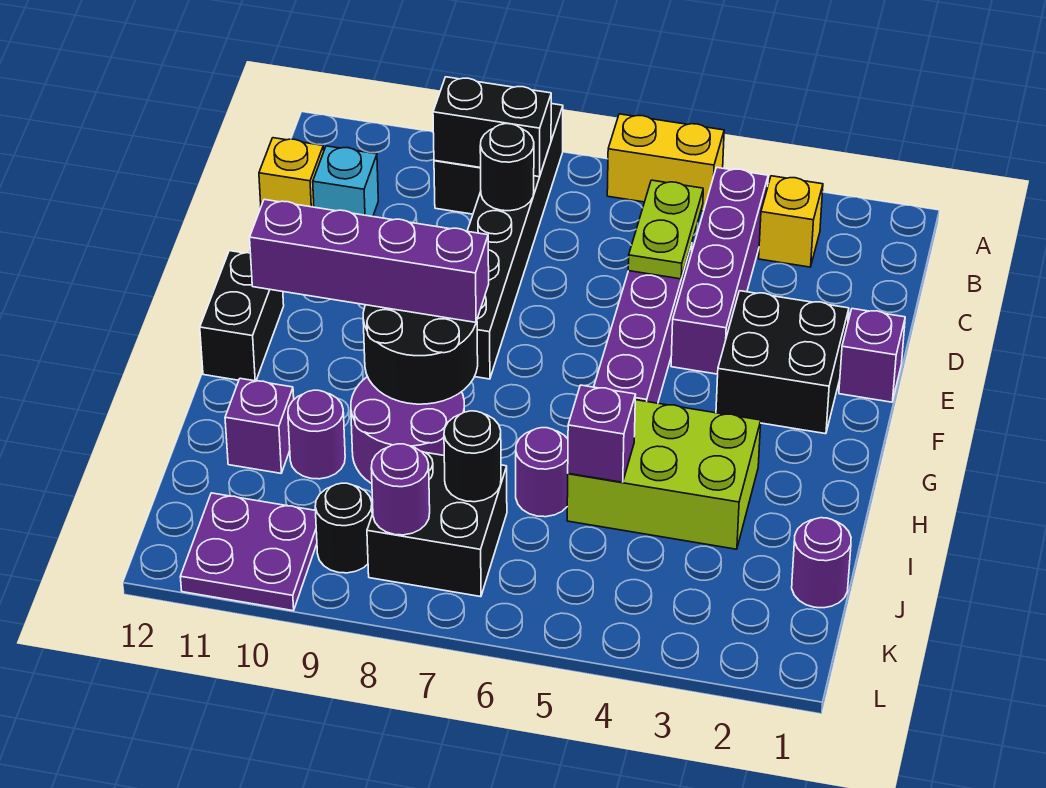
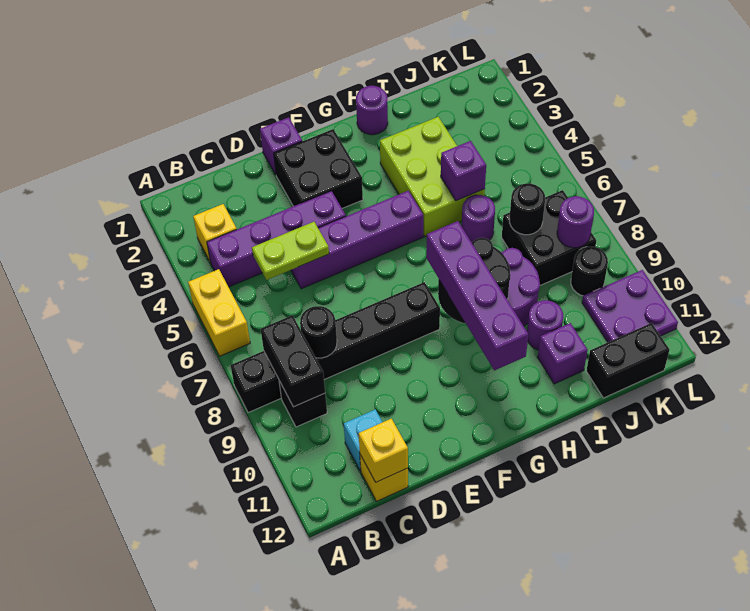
none -> yellow 1x1 brick [359,419,408,482]
black 1x2 brick [200,251,284,381] -> black 1x2 brick moved to [586,323,669,398]
purple 1x1 round brick [792,518,851,608] -> purple 1x1 round brick moved to [356,86,388,135]

